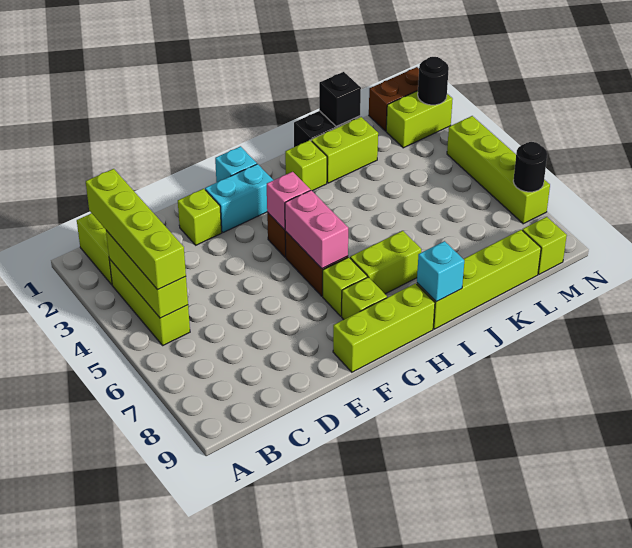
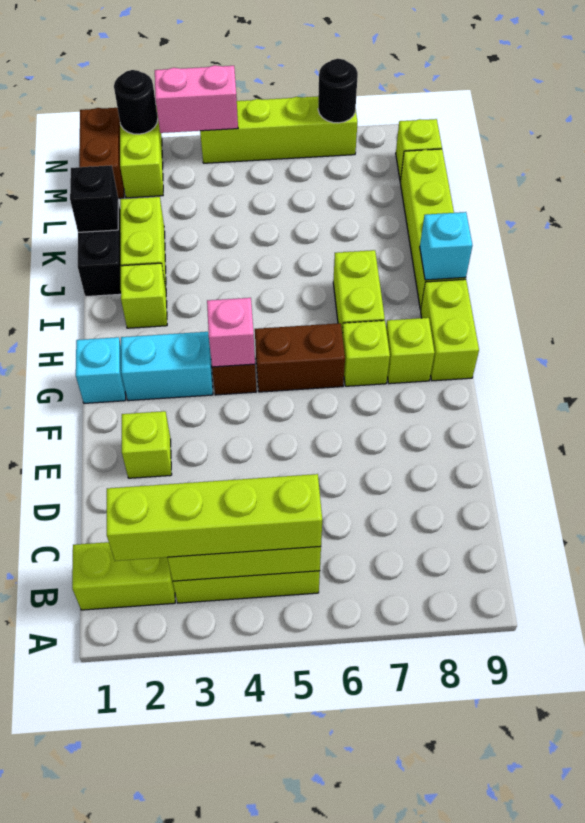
cyan 1x2 brick [205,164,273,232] -> cyan 1x2 brick turned to [121,332,213,401]
lime 1x3 brick [333,283,435,372] -> lime 1x2 brick [421,279,479,381]
pink 1x2 brick [285,190,348,269] -> pink 1x2 brick moved to [155,65,238,133]

